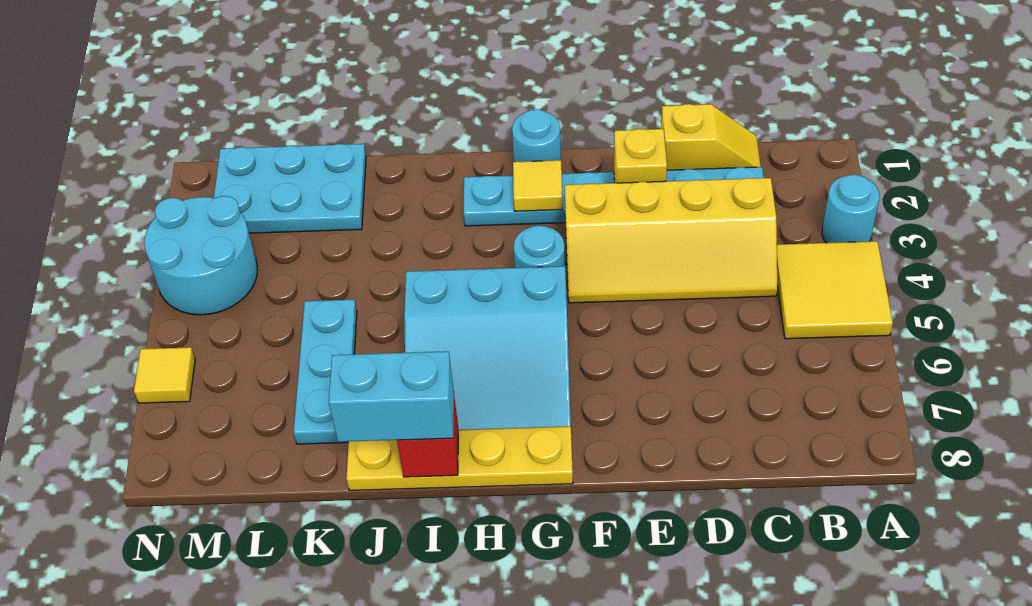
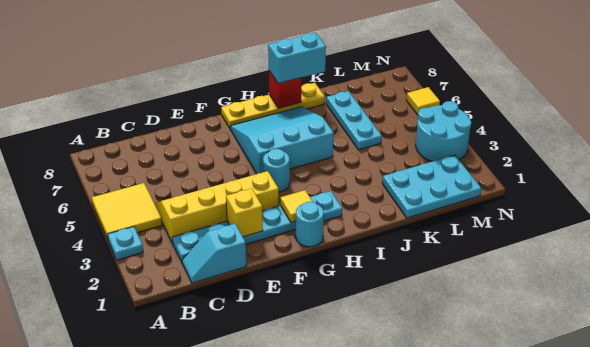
cyan 1x1 round brick [822,175,879,243] -> cyan 1x1 plate [108,227,143,260]
yellow 1x2 slope [661,104,761,170] -> cyan 1x2 slope [182,224,247,283]

